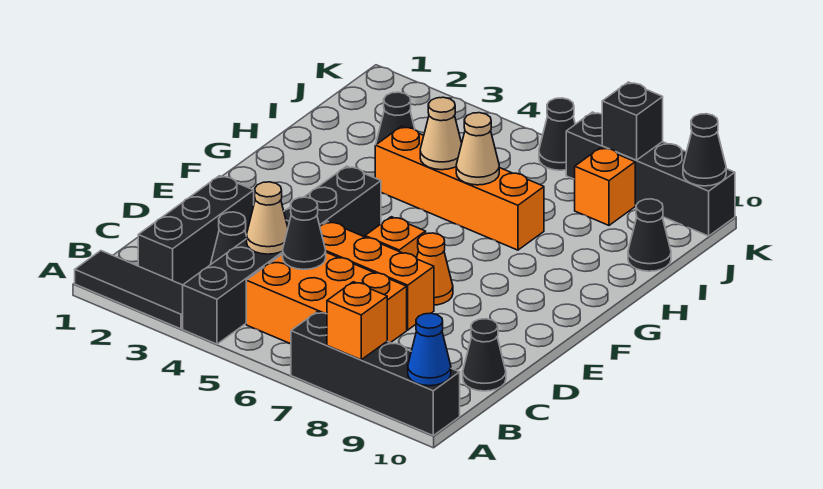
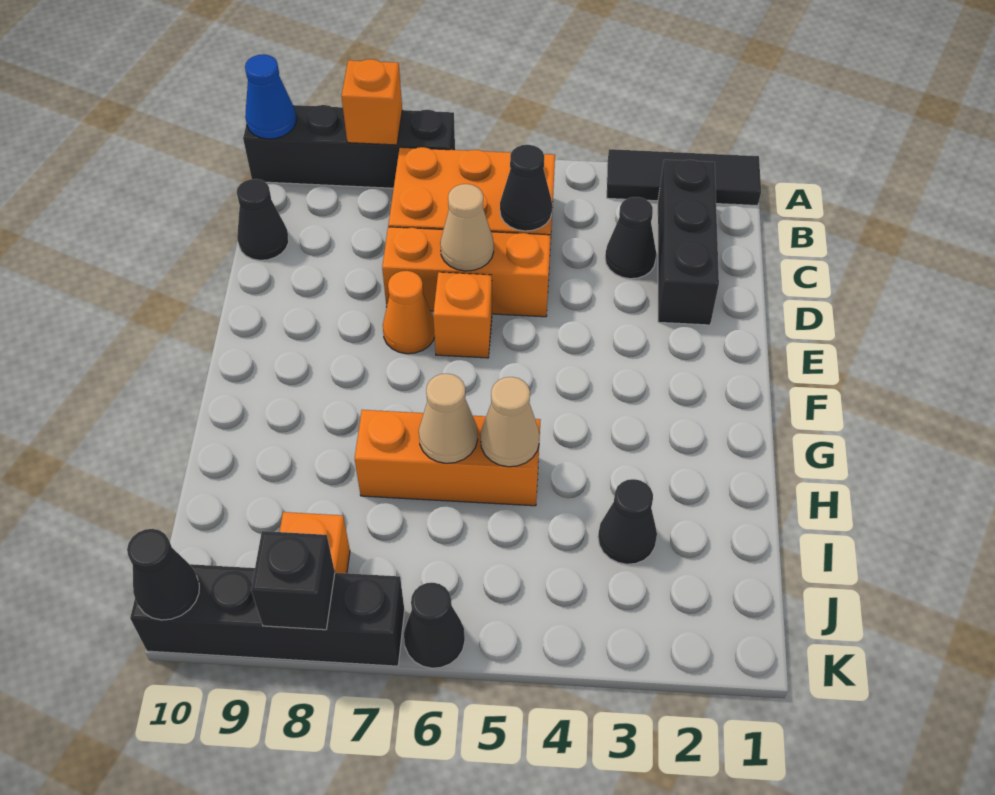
black 1x6 brick [183,166,381,344] -> none
tan 1x1 cone [247,182,288,254] -> tan 1x1 cone moved to [440,184,494,271]
orange 1x4 brick [375,126,544,250] -> orange 1x3 brick [355,410,540,506]
black 1x1 cone [628,199,671,271] -> none

